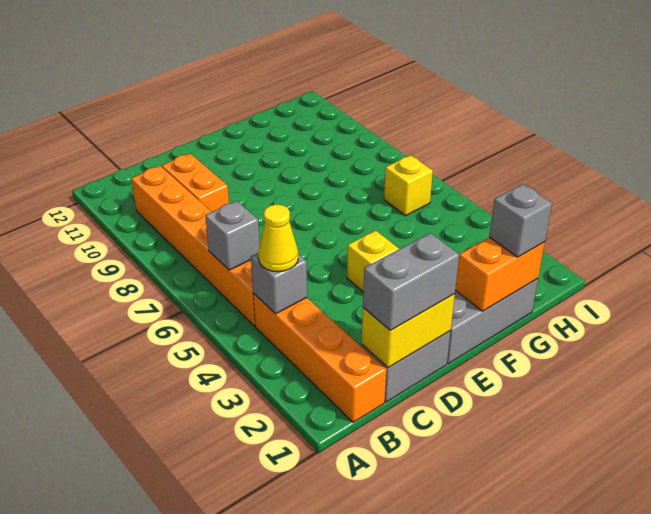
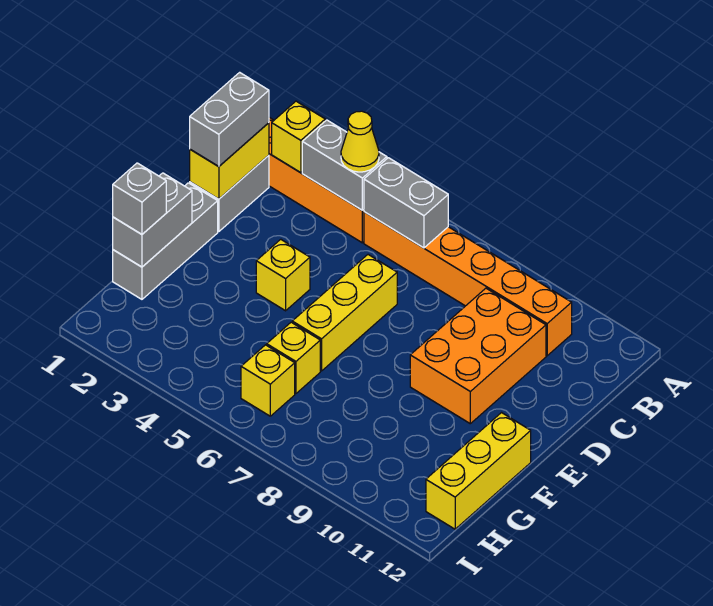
none -> yellow 1x1 brick [272,101,325,173]
grey 1x1 brick [251,253,307,314] -> grey 1x2 brick [302,120,387,210]
grey 1x1 brick [205,201,260,270] -> grey 1x2 brick [364,158,448,248]
orange 1x2 brick [162,154,229,212] -> orange 2x3 brick [410,288,546,424]
none -> yellow 1x3 brick [292,255,397,371]
orange 1x2 brick [455,237,545,311] -> grey 1x2 brick [113,173,192,267]
none -> yellow 1x3 brick [426,413,531,529]
none -> yellow 1x1 brick [267,322,320,394]

